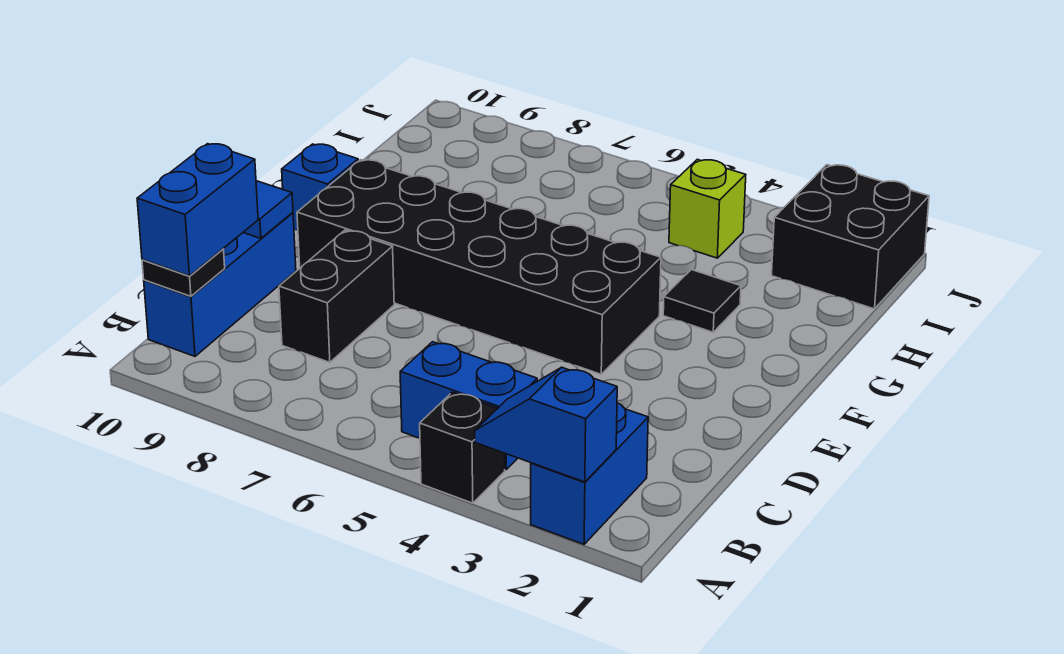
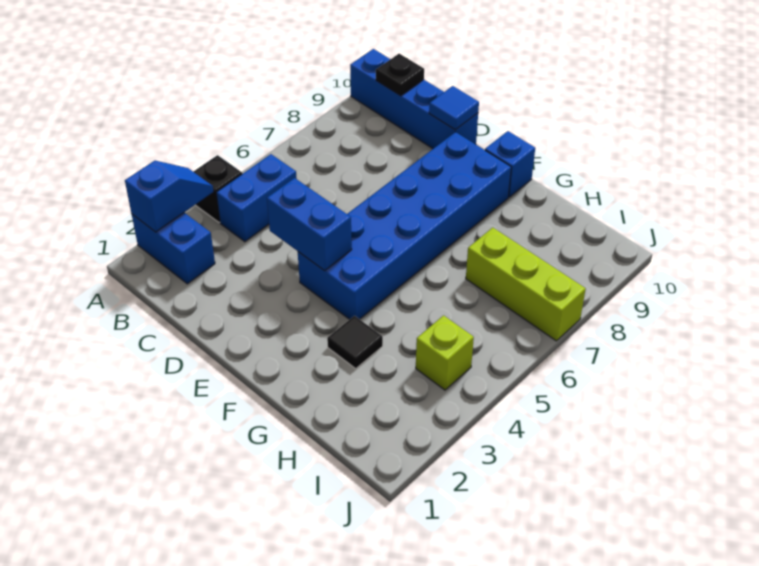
blue 1x3 brick [144,213,296,356] -> blue 1x4 brick [350,49,478,149]
blue 1x2 brick [137,144,258,276] -> blue 1x2 brick moved to [267,178,352,271]
black 1x2 brick [279,230,394,362] -> none
black 2x6 brick [297,160,661,374] -> blue 2x6 brick [298,132,511,319]
none -> lime 1x3 brick [466,228,586,341]
black 2x2 brick [772,165,929,309] -> none

